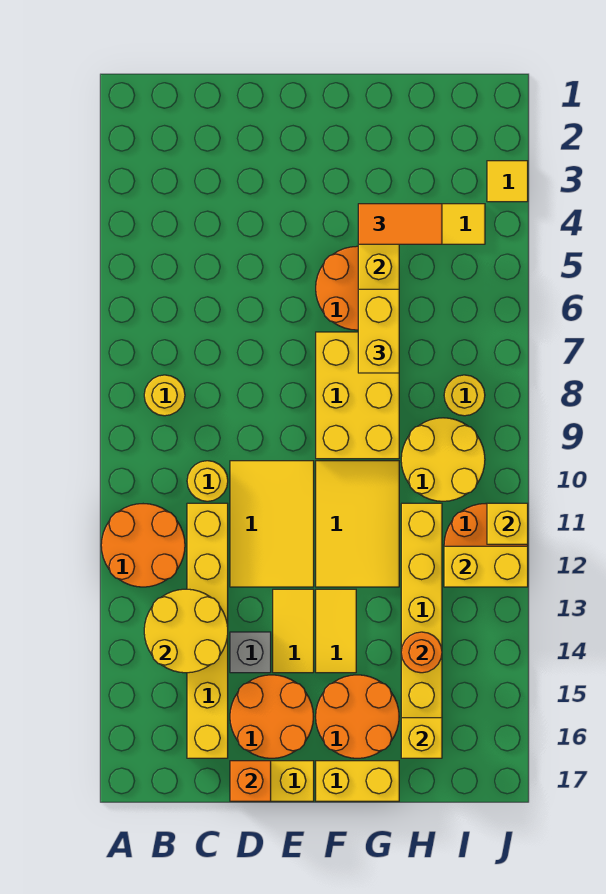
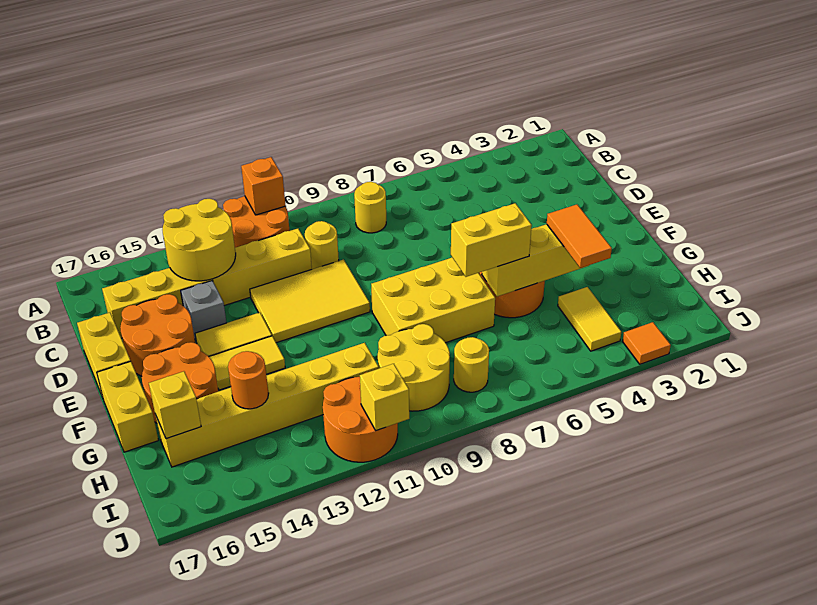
orange 1x1 brick [230,761,271,801] -> orange 1x1 brick moved to [241,157,285,215]
yellow 2x3 tile [316,461,399,587] -> none
yellow 1x2 brick [444,546,528,587] -> none
yellow 1x1 tile [487,161,528,202] -> orange 1x1 tile [623,322,671,364]

